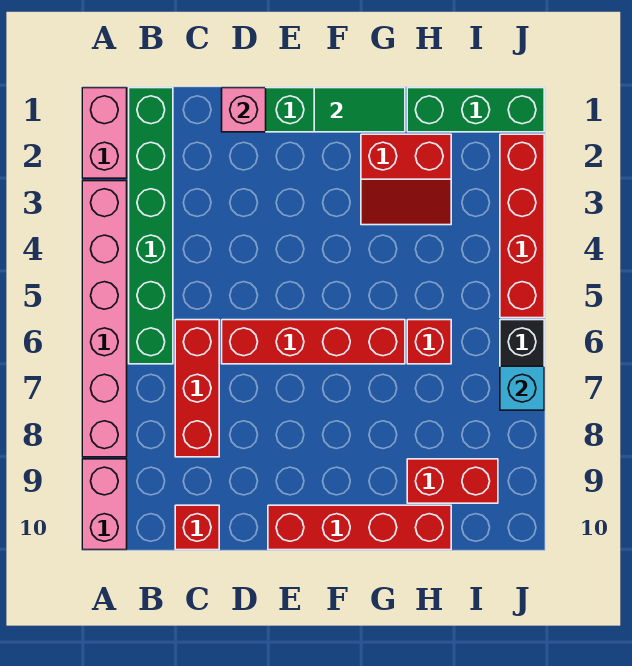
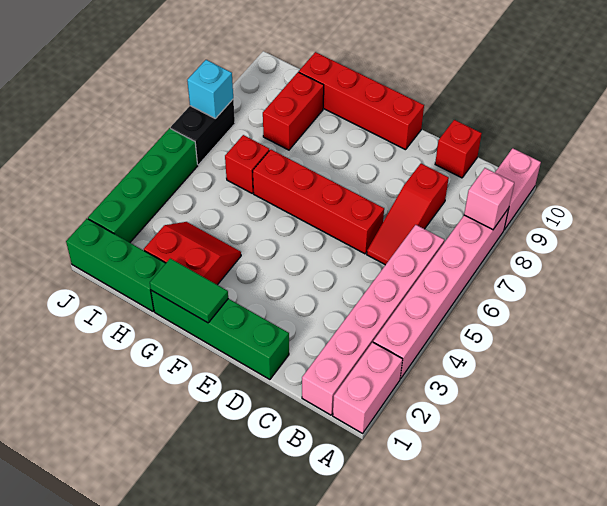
green 1x6 brick [129,88,173,364] -> pink 1x6 brick [302,225,444,415]
red 1x3 brick [175,320,219,457] -> red 1x3 slope [367,163,449,265]
pink 1x1 brick [222,88,266,132] -> pink 1x1 brick moved to [464,168,514,230]
red 1x2 brick [407,459,498,503] -> red 1x2 brick turned to [263,72,324,150]
red 1x4 brick [500,134,544,318] -> green 1x4 brick [88,128,198,243]

